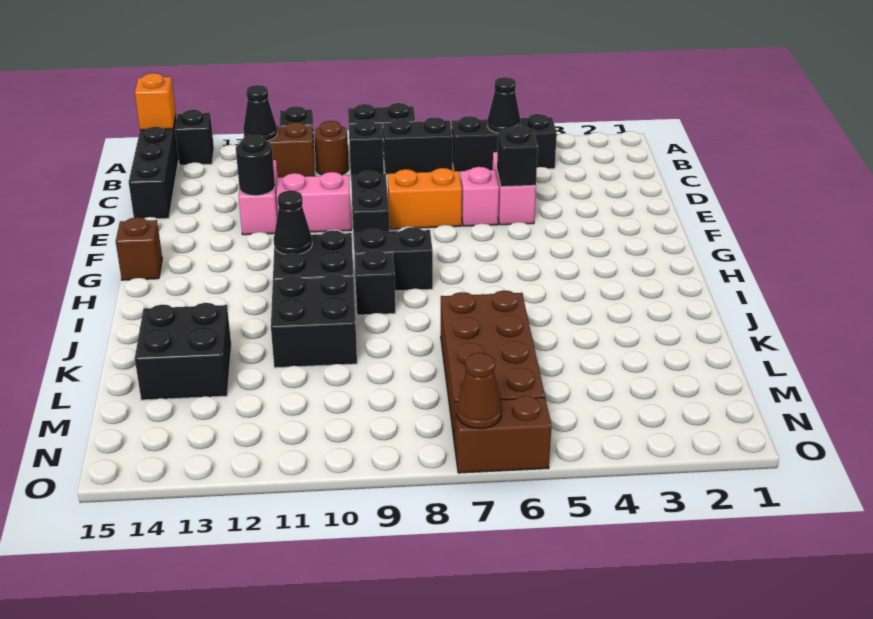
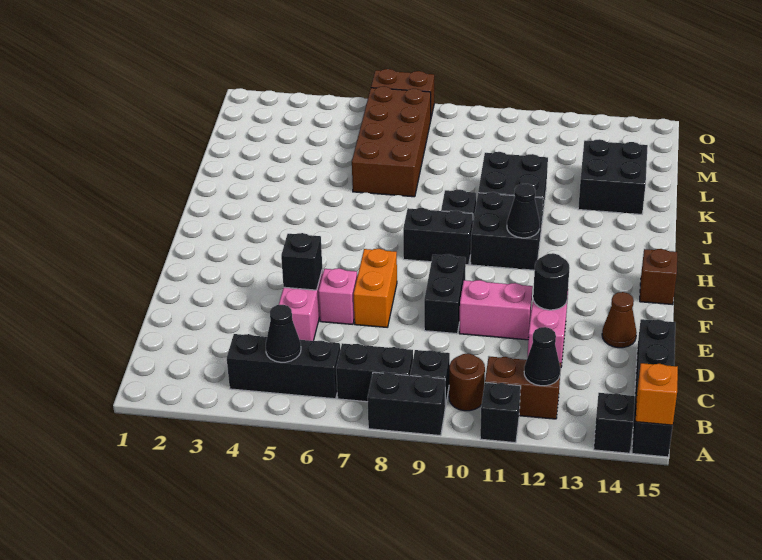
orange 1x2 brick [388,168,462,229] -> orange 1x2 brick turned to [354,249,397,327]
brown 1x1 cone [457,353,502,429] -> brown 1x1 cone moved to [602,292,637,348]

